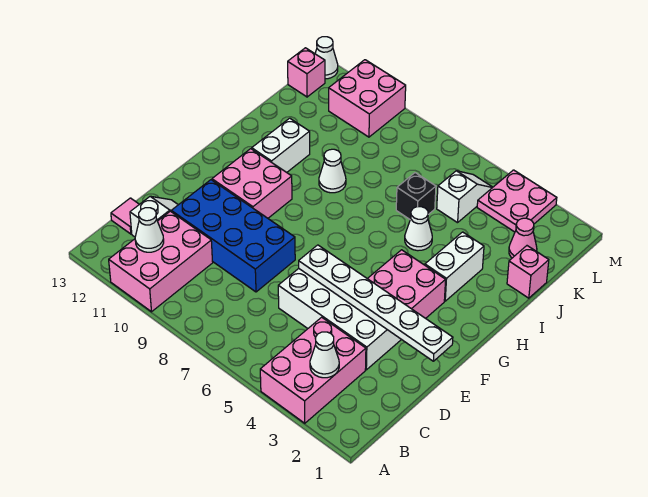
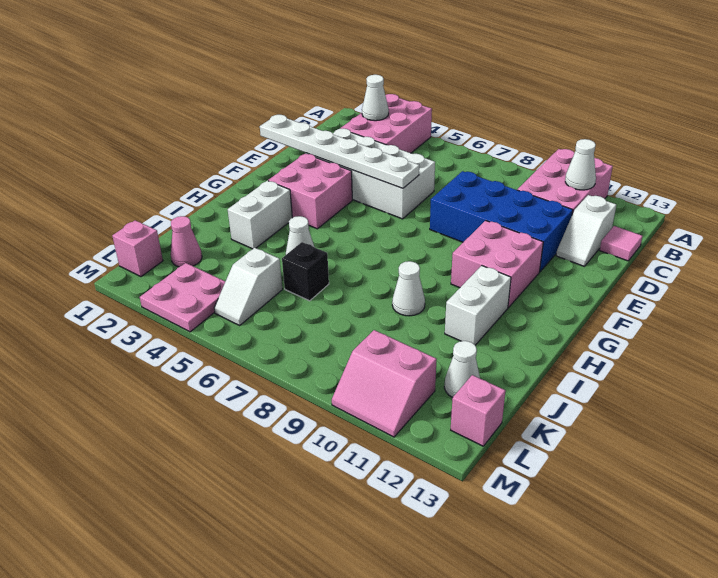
pink 1x1 brick [507,246,549,298] -> pink 1x1 brick moved to [112,220,163,277]
pink 2x2 brick [329,60,406,137] -> pink 2x2 slope [332,330,437,437]
white 1x1 cone [315,37,338,79] -> white 1x1 cone moved to [444,341,480,398]

